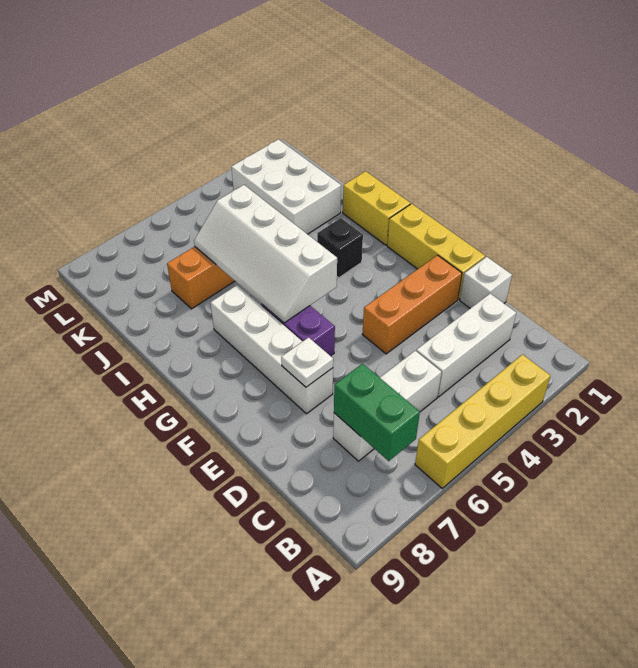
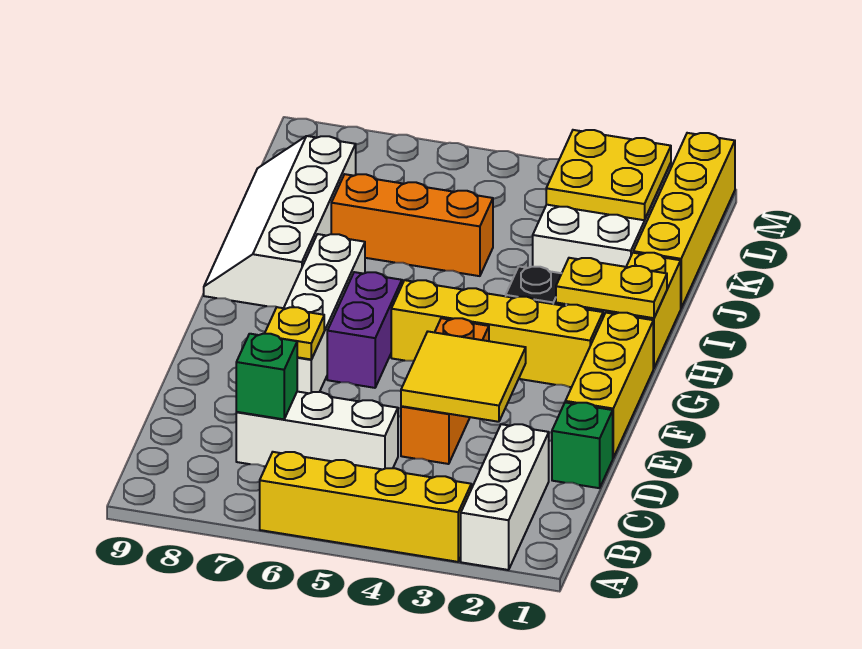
green 1x2 brick [334,364,420,461] -> green 1x1 brick [236,334,297,419]
white 1x3 brick [416,294,516,397] -> white 1x3 brick turned to [461,424,549,570]
white 1x1 brick [460,257,512,308] -> green 1x1 brick [552,402,613,488]
none -> yellow 2x2 tile [401,332,526,422]
orange 1x3 brick [362,255,462,354] -> orange 1x3 brick turned to [401,318,489,464]
white 1x1 plate [281,338,333,387] -> yellow 1x1 plate [265,307,324,359]
none -> yellow 1x4 brick [391,280,603,387]
white 2x4 slope [194,185,337,323] -> white 2x4 slope moved to [204,136,356,308]
none -> yellow 1x2 plate [556,258,667,318]
none -> yellow 1x4 brick [633,133,735,308]
none -> yellow 2x2 plate [546,130,671,220]

